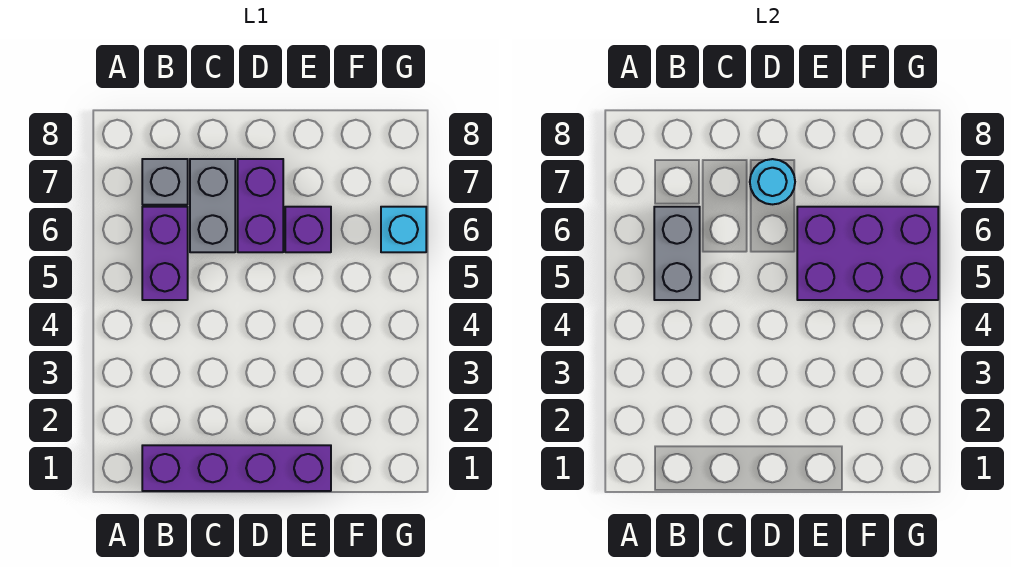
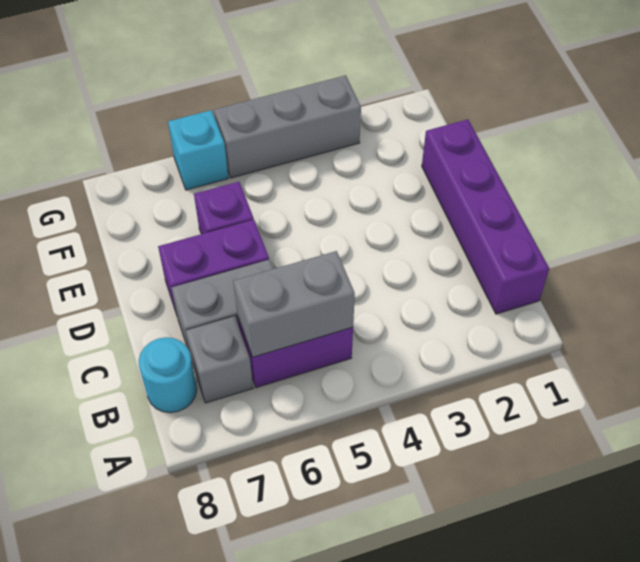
cyan 1x1 round brick [750,159,795,204] -> cyan 1x1 round brick moved to [139,337,197,413]
purple 2x3 brick [797,207,938,300] -> none
none -> grey 1x3 brick [214,75,361,178]

